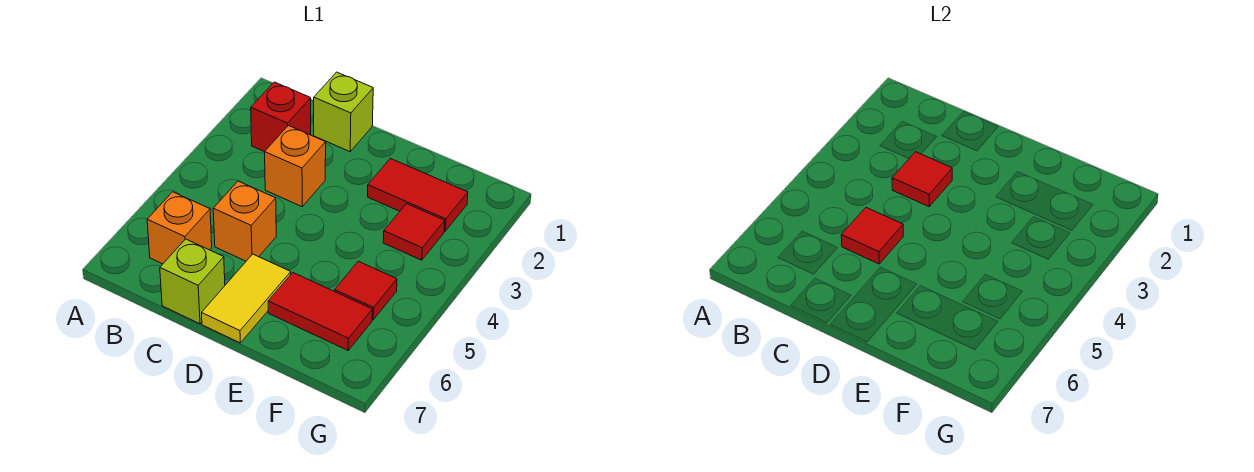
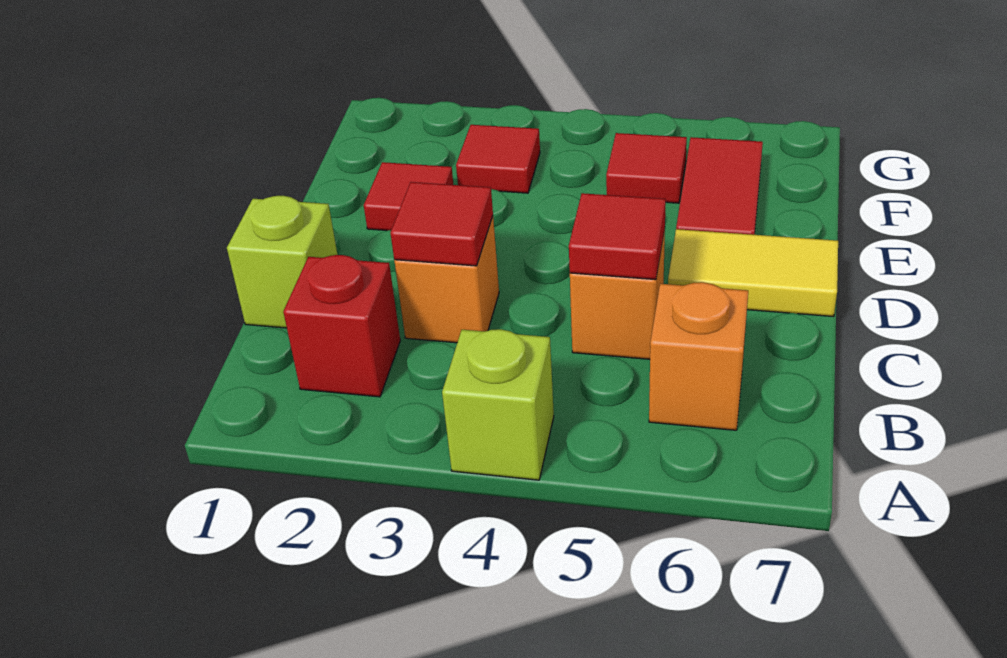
lime 1x1 brick [160,239,225,324] -> lime 1x1 brick moved to [442,329,554,480]
red 1x2 tile [368,158,468,231] -> red 1x1 tile [364,162,453,231]

